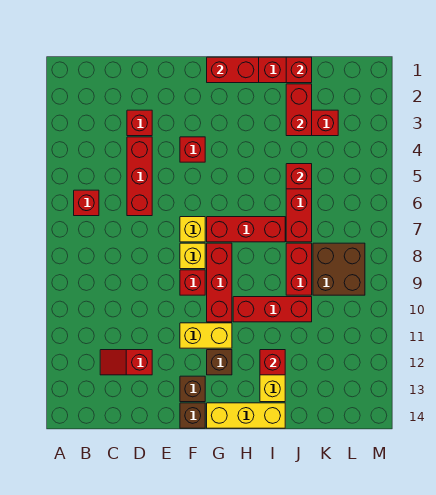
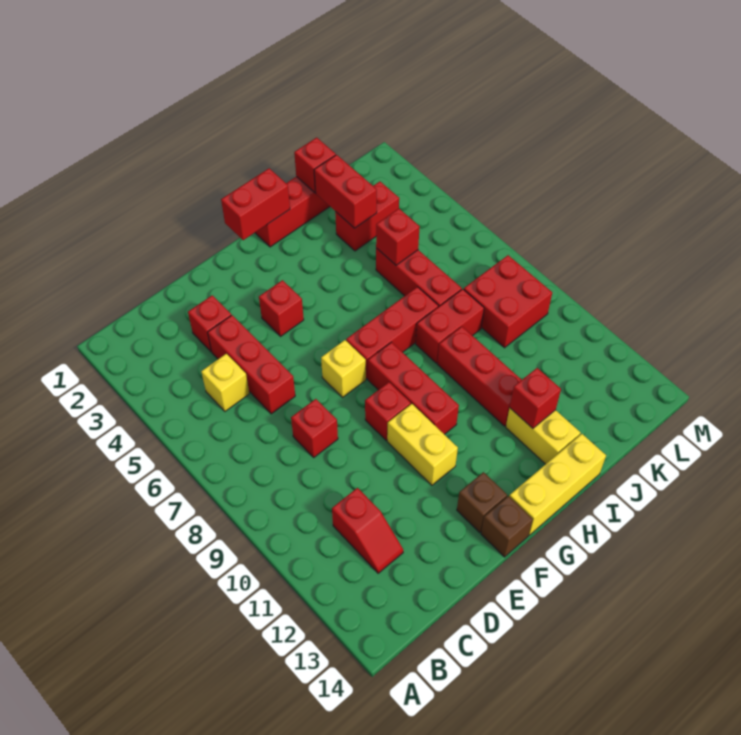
red 1x1 brick [74,190,99,216] -> red 1x1 brick moved to [291,399,338,457]
red 1x2 slope [100,350,152,375] -> red 1x2 slope turned to [332,488,403,573]
yellow 1x1 brick [180,243,205,269] -> yellow 1x1 brick moved to [201,354,249,411]
yellow 1x2 brick [180,323,232,348] -> yellow 1x2 brick turned to [387,404,458,485]
brown 1x1 brick [207,350,232,375] -> none
red 1x3 brick [233,297,312,322] -> red 1x3 brick turned to [437,327,521,426]
red 1x2 brick [286,243,312,295] -> red 1x2 brick turned to [416,289,484,363]
brown 2x2 brick [313,243,365,295] -> red 2x2 brick [464,255,552,348]

